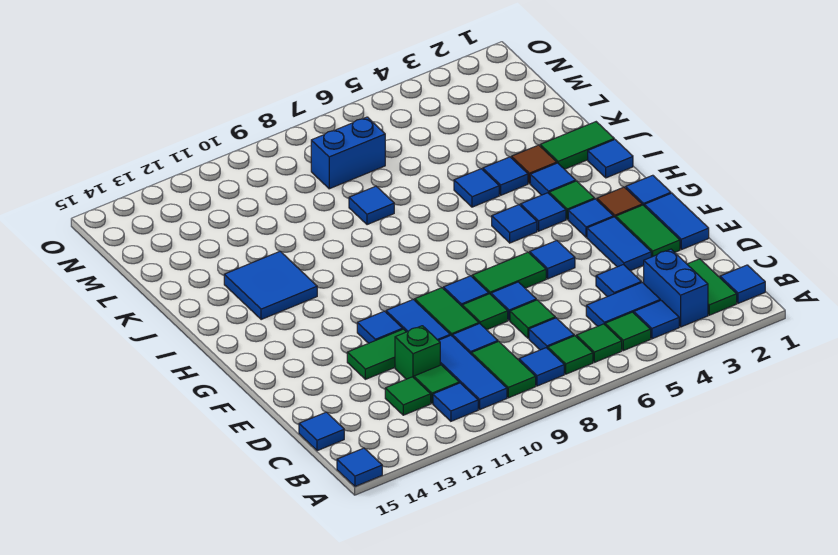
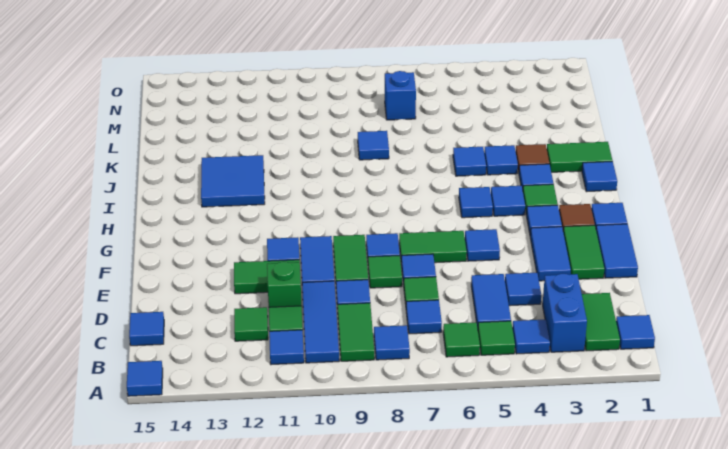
green 1x1 tile [548,336,593,374] -> none
blue 1x2 tile [586,282,660,326] -> blue 1x2 tile turned to [471,274,511,328]
blue 1x2 brick [311,117,385,189] -> blue 1x1 brick [385,71,416,120]

